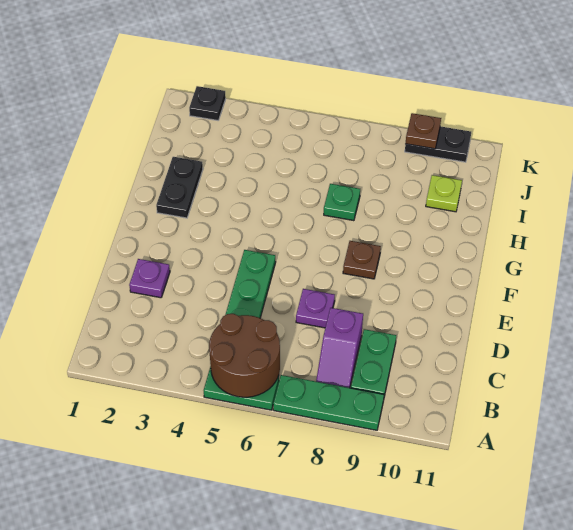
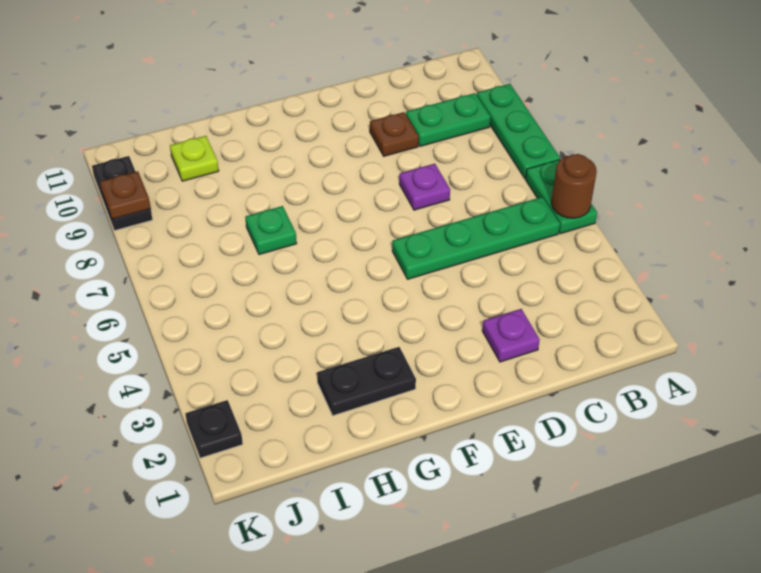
brown 2x2 round brick [209,314,280,397] -> brown 1x1 round brick [551,154,597,218]
purple 1x2 slope [316,308,363,388] -> none
brown 1x1 plate [343,241,381,279] -> brown 1x1 plate moved to [370,112,419,156]

